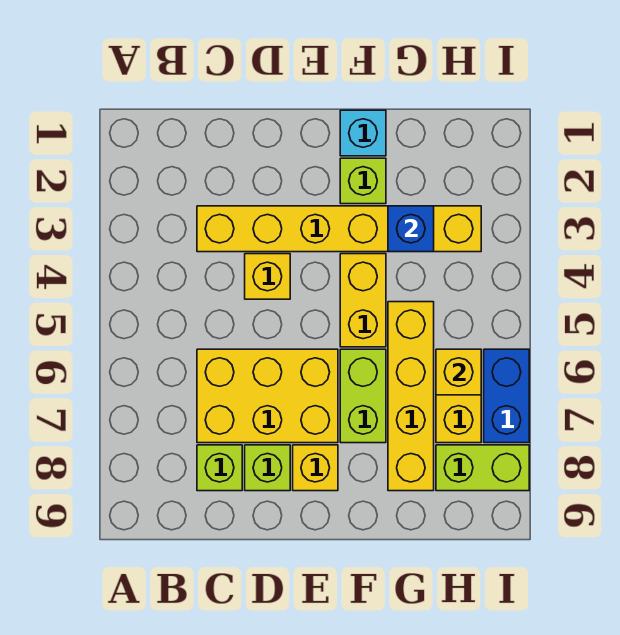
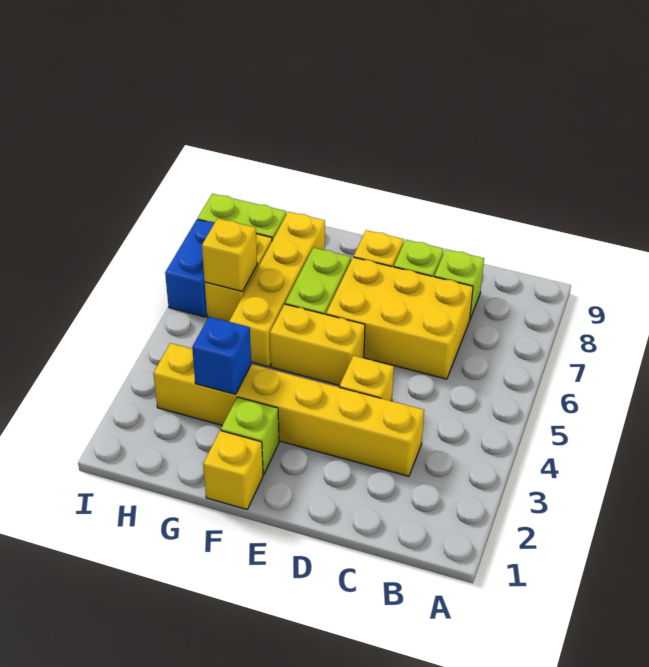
cyan 1x1 brick [340,110,386,156] -> yellow 1x1 brick [203,431,263,509]
yellow 1x2 brick [340,254,386,347] -> yellow 1x2 brick turned to [270,304,365,386]

